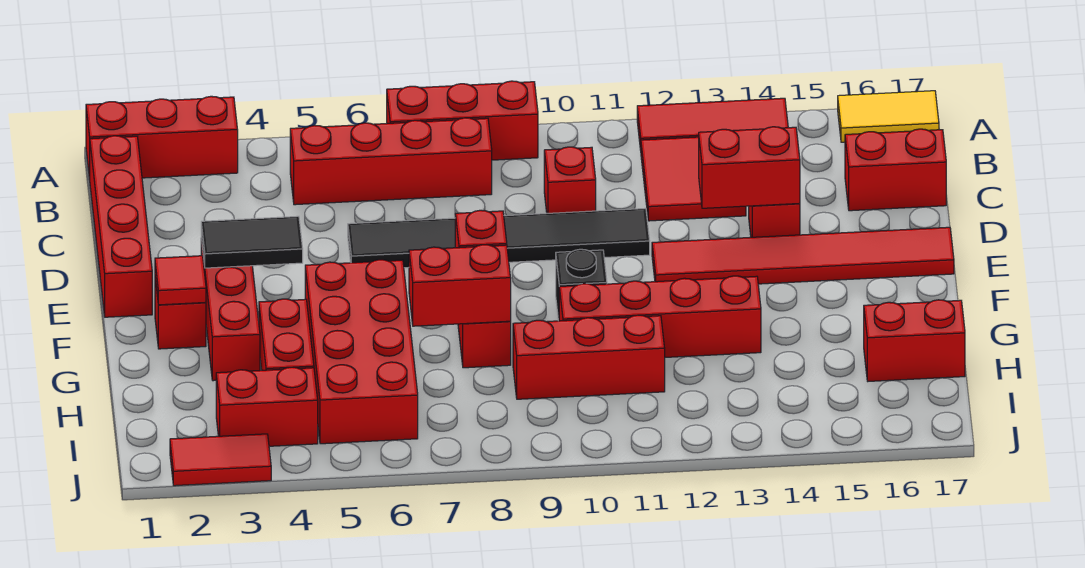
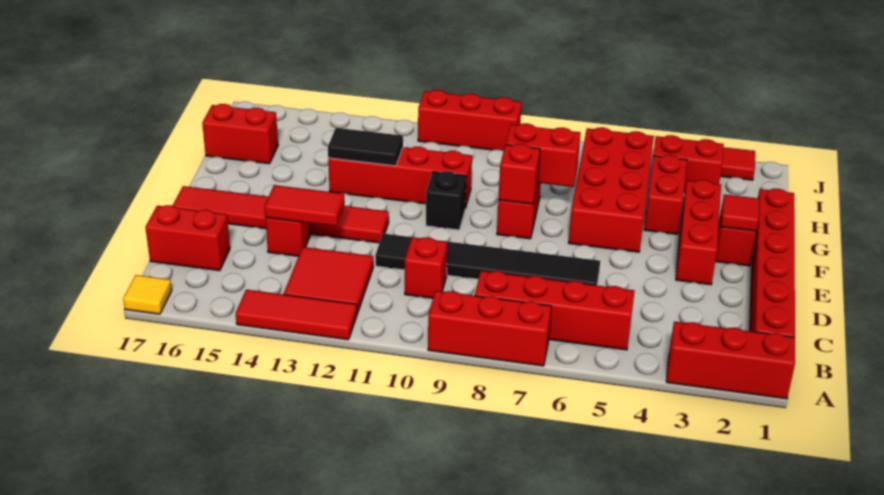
yellow 1x2 tile [838,91,939,142] -> yellow 1x1 tile [123,275,172,314]
red 1x4 brick [90,136,152,317] -> red 1x6 brick [750,189,795,337]
red 1x2 brick [699,127,800,208] -> red 1x2 tile [264,185,345,226]
black 1x2 tile [201,216,303,268] -> black 1x2 tile moved to [328,128,403,166]
red 1x3 brick [513,315,665,399] -> red 1x3 brick moved to [418,90,522,151]

